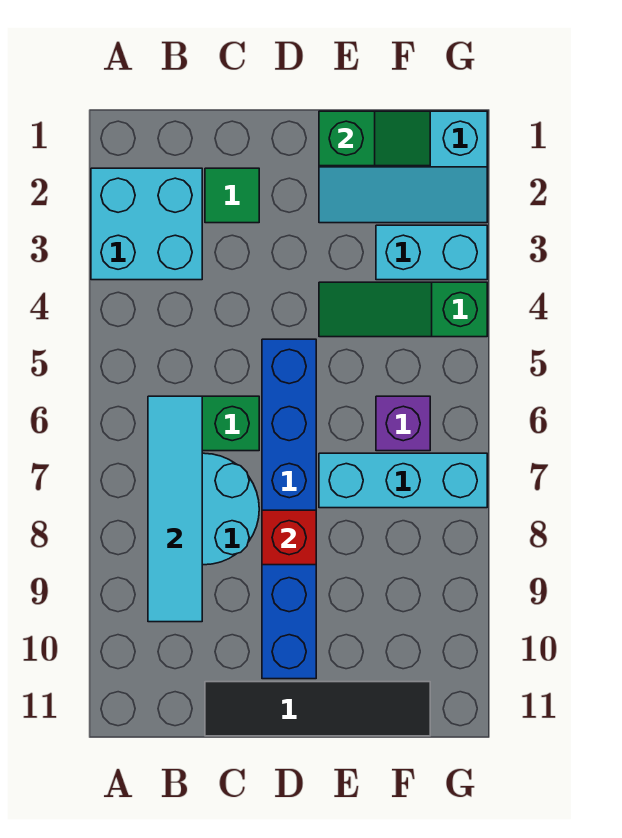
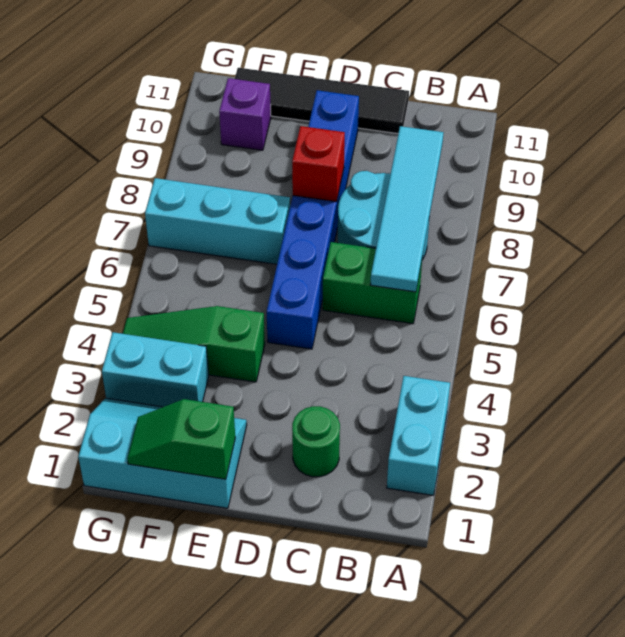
cyan 2x2 brick [91,168,202,280] -> cyan 1x2 brick [387,376,450,495]
green 1x1 tile [205,168,259,223] -> green 1x1 round brick [292,406,340,477]
green 1x3 slope [319,282,487,337] -> green 1x3 slope turned to [123,306,265,382]
purple 1x1 brick [376,396,430,451] -> purple 1x1 brick moved to [219,78,271,150]

